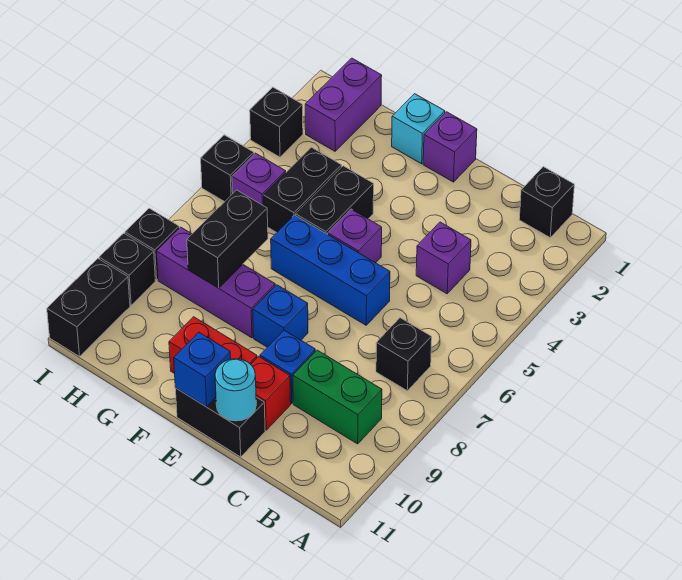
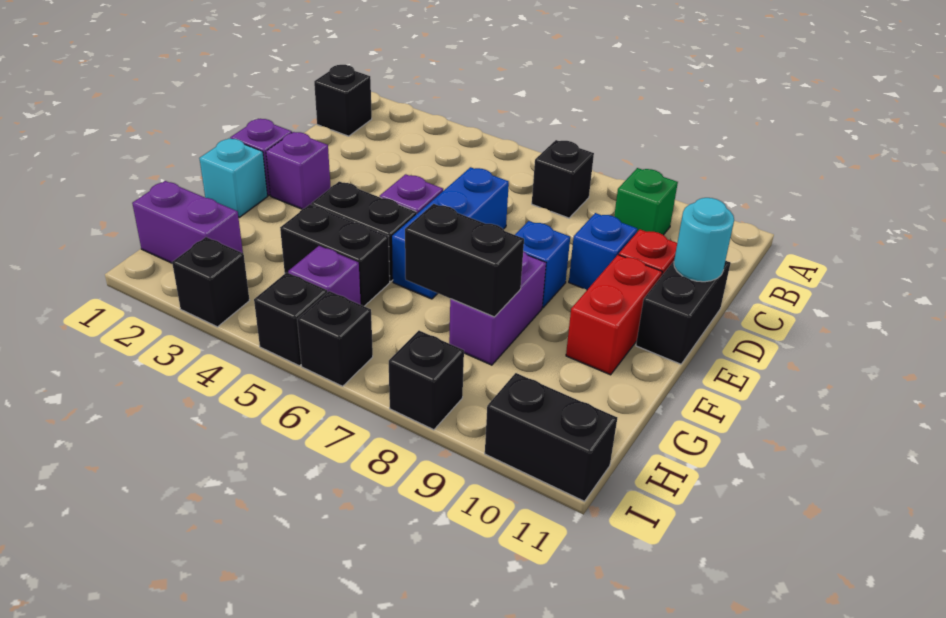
green 1x2 brick [293,350,382,444] -> green 1x1 brick [614,168,678,235]
purple 1x1 brick [416,222,471,294] -> purple 1x1 brick moved to [266,132,330,209]
blue 1x1 brick [174,332,231,407] -> none
purple 1x3 brick [156,227,275,338] -> purple 1x2 brick [449,251,546,365]
black 1x1 brick [99,233,155,305] -> black 1x1 brick moved to [297,291,373,386]

